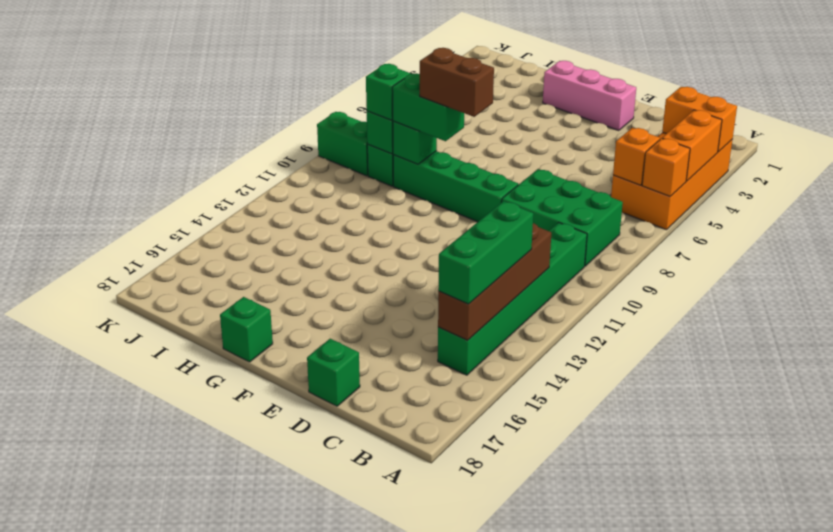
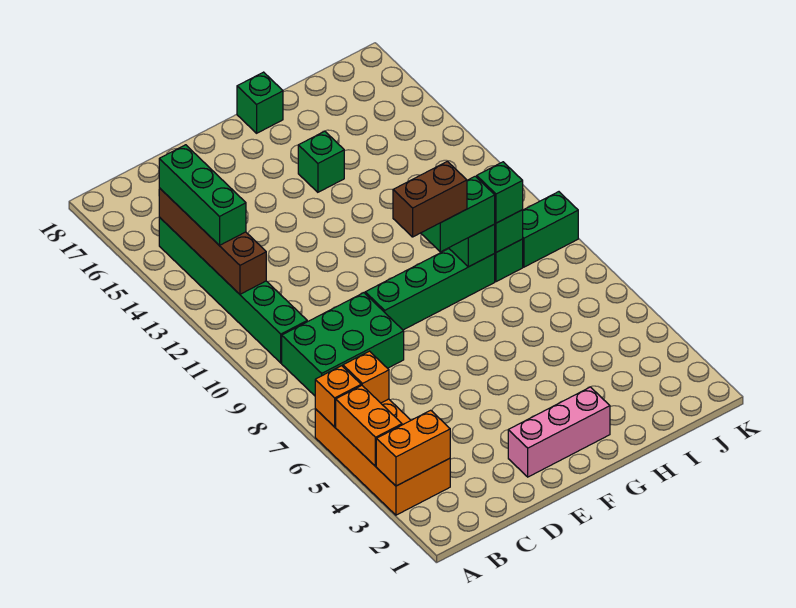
green 1x1 brick [307,339,360,406] -> green 1x1 brick moved to [298,131,344,192]

